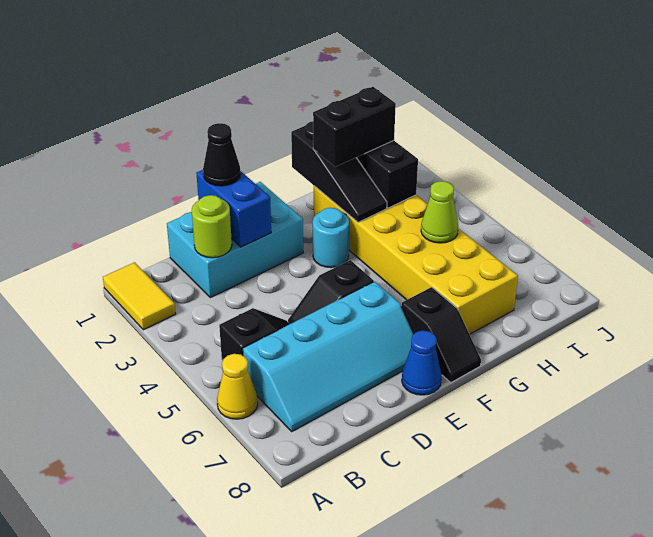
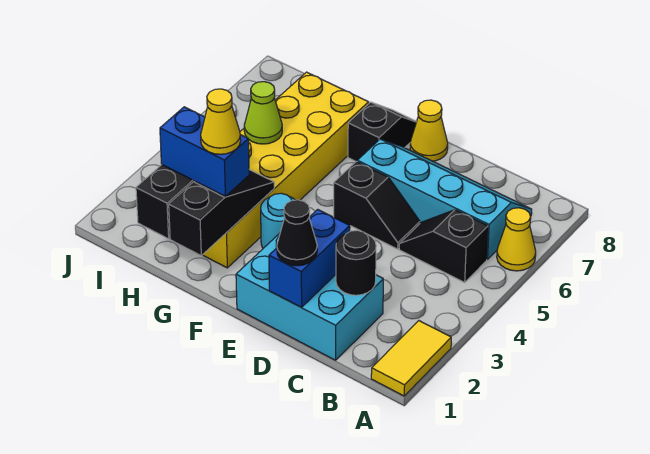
lime 1x1 round brick [192,195,232,258] -> black 1x1 round brick [336,230,376,295]
blue 1x1 cone [402,330,441,395] -> yellow 1x1 cone [410,100,448,161]
black 1x2 brick [313,87,396,167] -> blue 1x2 brick [160,107,249,196]
none -> yellow 1x1 cone [201,89,241,154]

